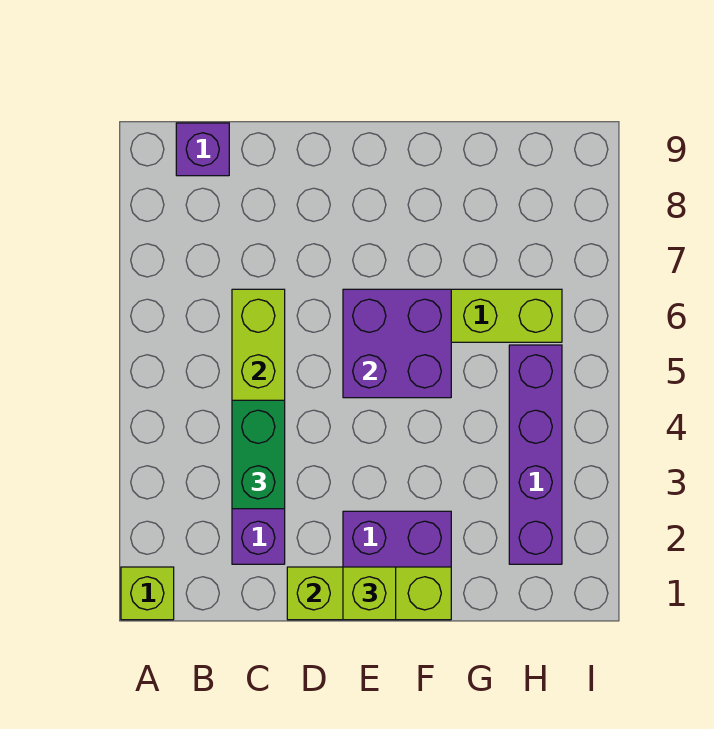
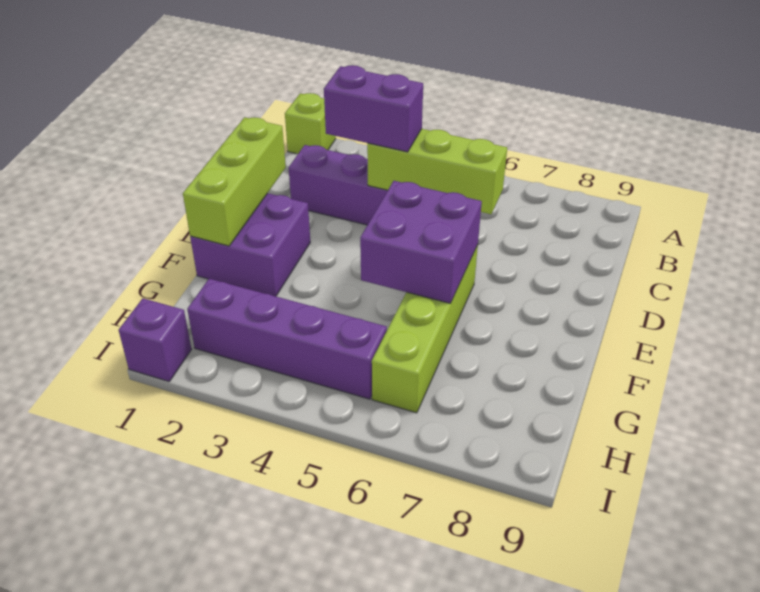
purple 1x1 brick [176,123,229,176] -> purple 1x1 brick moved to [119,298,192,381]
green 1x2 brick [232,400,285,509] -> purple 1x2 brick [324,65,423,152]
lime 1x1 brick [343,567,396,620] -> none

